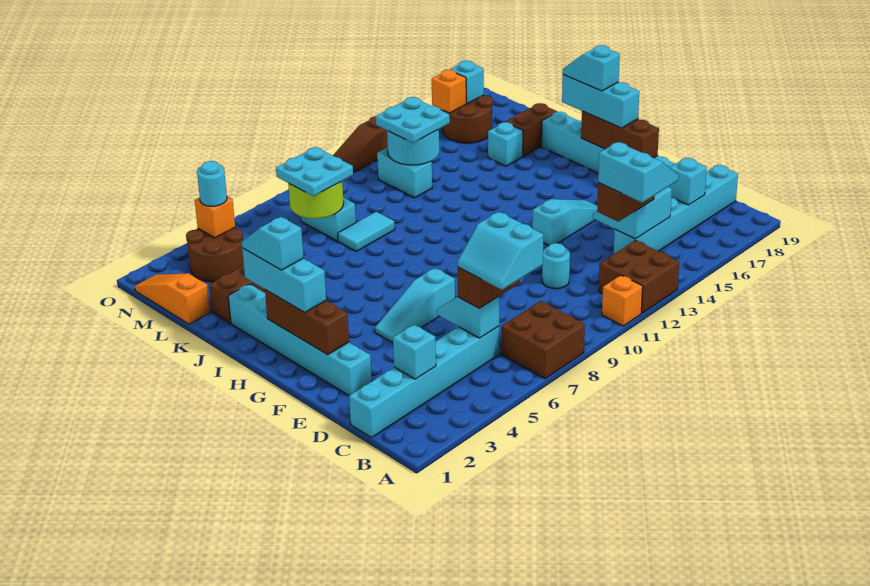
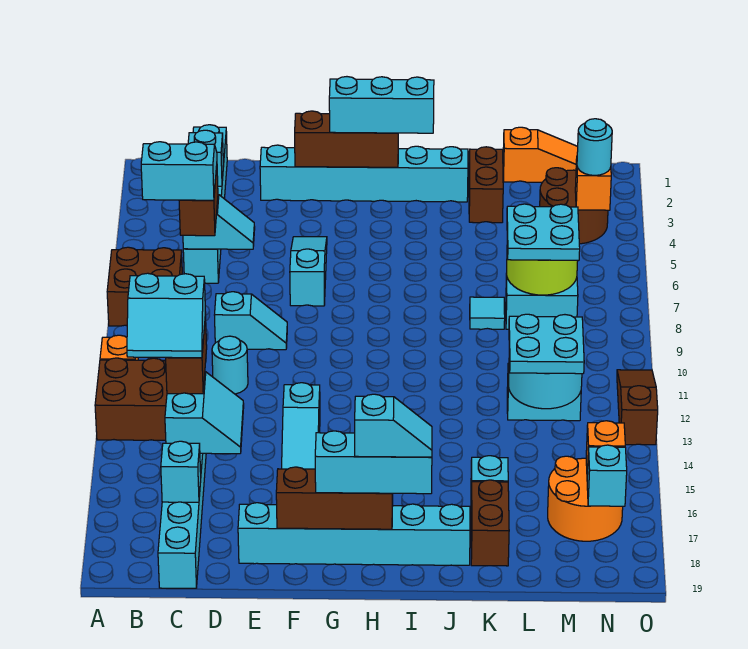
cyan 1x2 slope [242,217,303,270] -> cyan 1x2 slope moved to [215,292,287,350]
cyan 1x2 tile [338,212,395,251] -> cyan 1x1 tile [470,297,505,329]
brown 2x2 round brick [443,95,493,143] -> orange 2x2 round brick [548,456,623,541]

